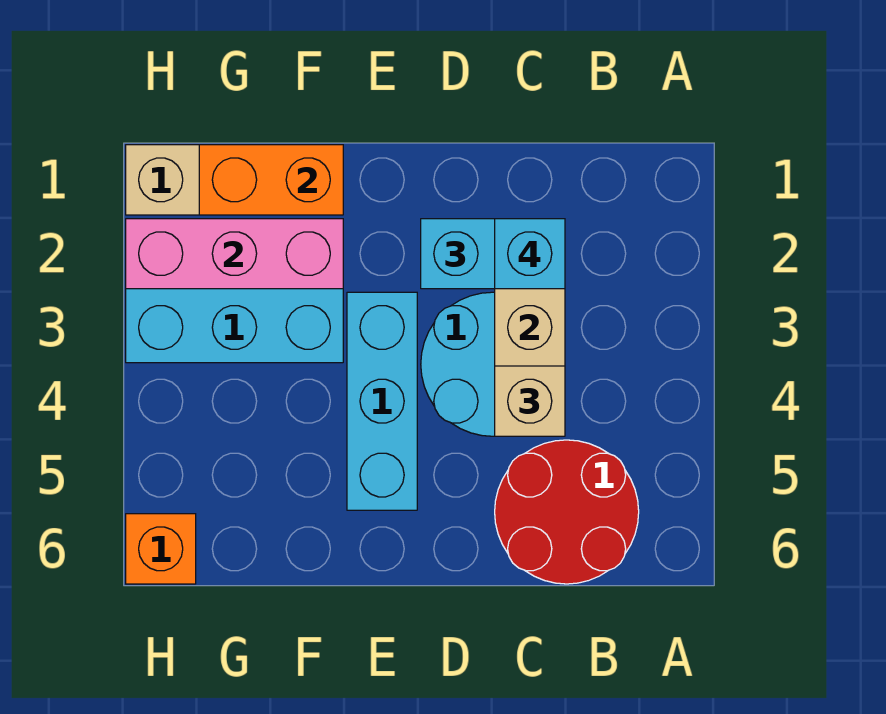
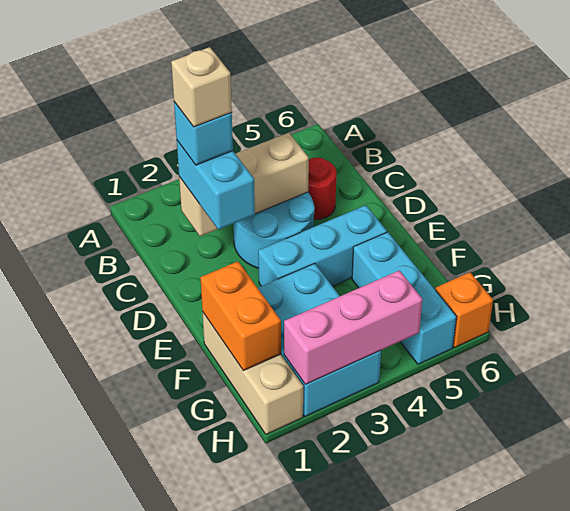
red 2x2 round brick [495,440,639,584] -> red 1x1 round brick [308,158,336,219]
tan 1x1 brick [495,366,565,436] -> tan 1x1 brick moved to [171,47,232,127]
pink 1x3 brick [126,219,343,289] -> pink 1x3 brick turned to [284,270,423,384]
none -> cyan 1x3 brick [352,232,457,364]

